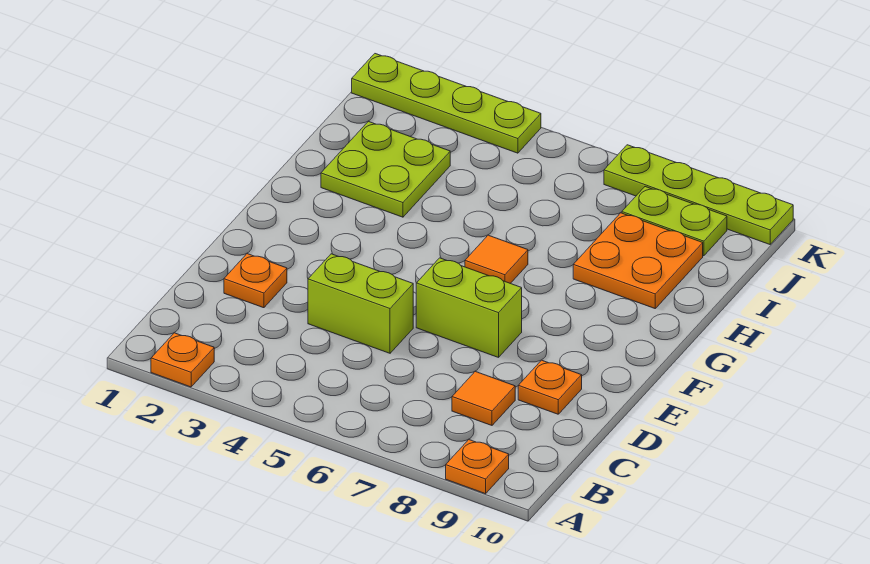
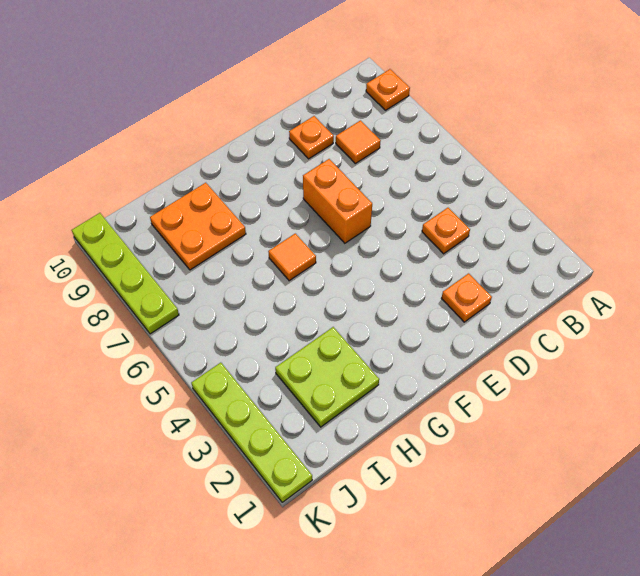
orange 1x1 plate [151,333,214,387] -> orange 1x1 plate moved to [422,208,470,254]
lime 1x2 brick [308,254,413,353] -> none
lime 1x2 brick [416,258,522,357] -> orange 1x2 brick [303,159,372,243]
lime 1x2 plate [622,187,727,256] -> none

